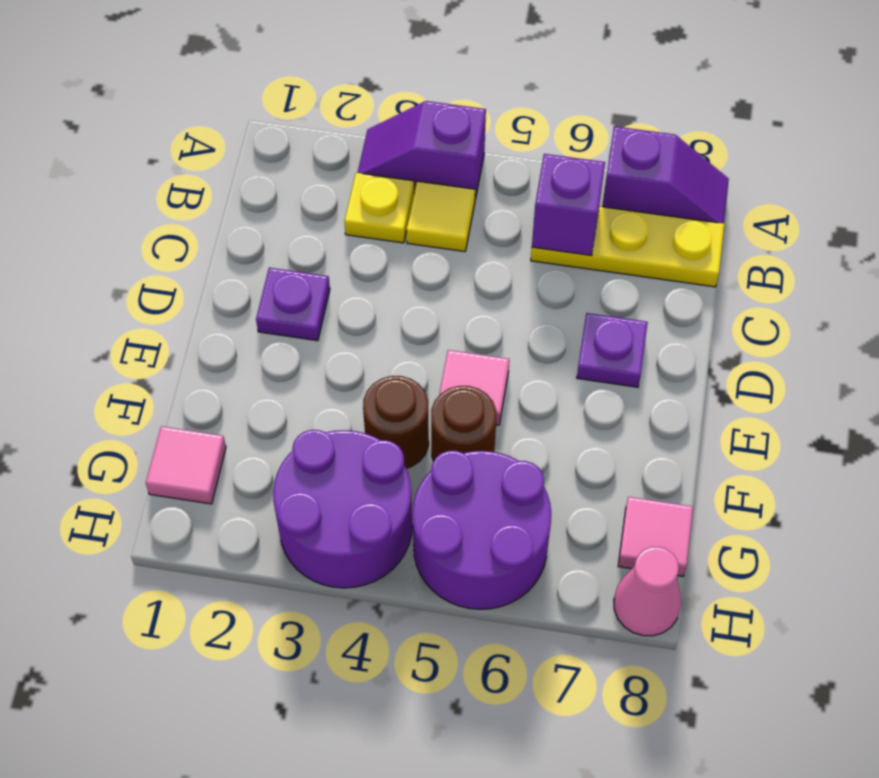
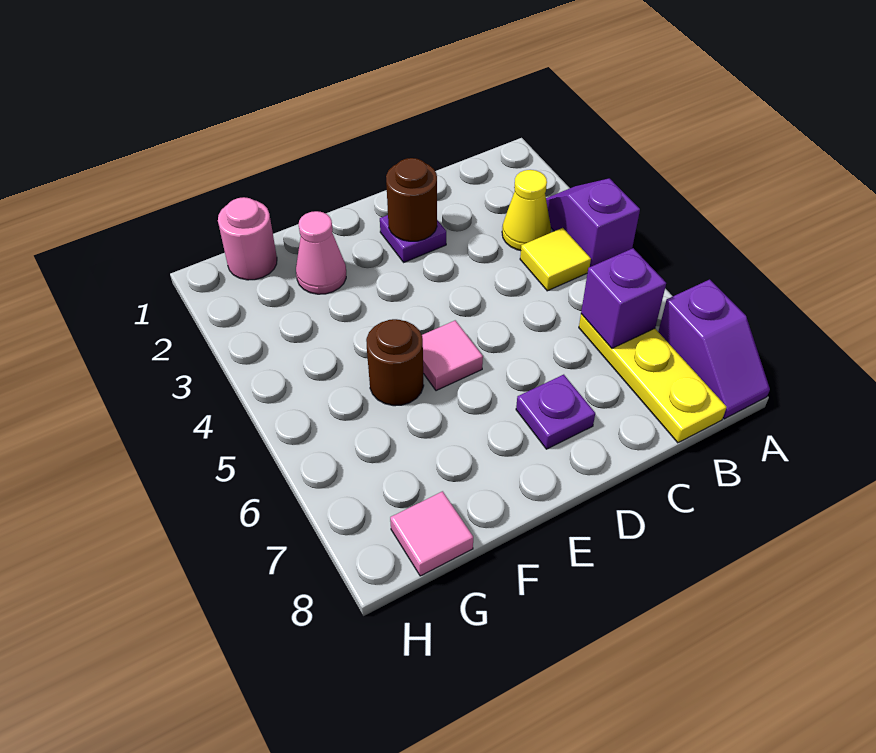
yellow 1x1 plate [344,173,414,243] -> yellow 1x1 cone [502,170,551,251]
brown 1x1 round brick [363,376,429,468] -> brown 1x1 round brick moved to [386,158,437,241]
pink 1x1 tile [146,426,226,504] -> pink 1x1 round brick [218,197,277,280]
purple 2x2 round brick [273,430,412,588] -> none
purple 2x2 round brick [412,451,551,609] -> none
pink 1x1 cone [614,547,681,636] -> pink 1x1 cone moved to [296,211,346,294]

